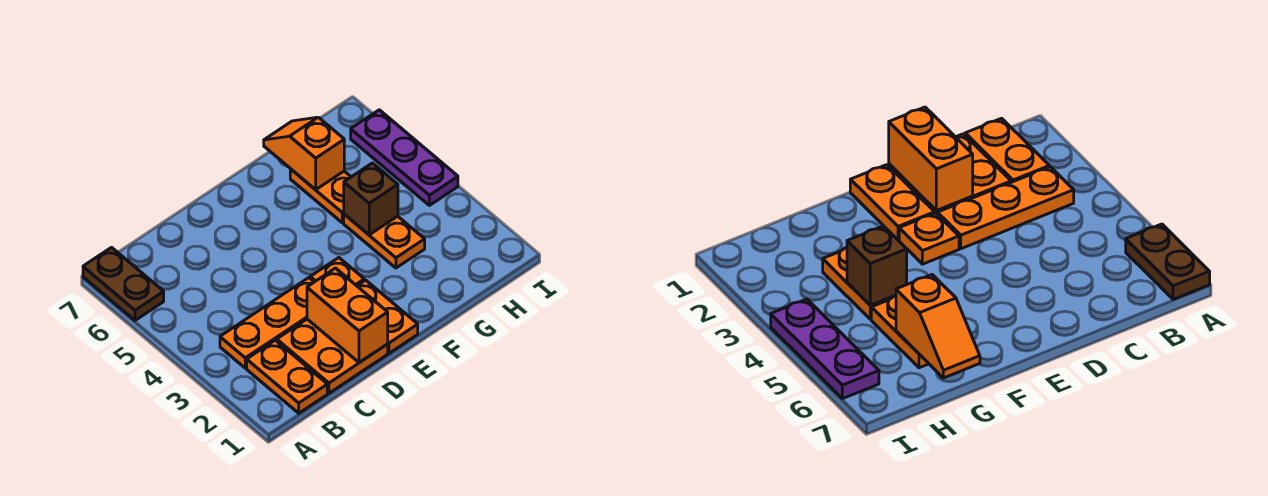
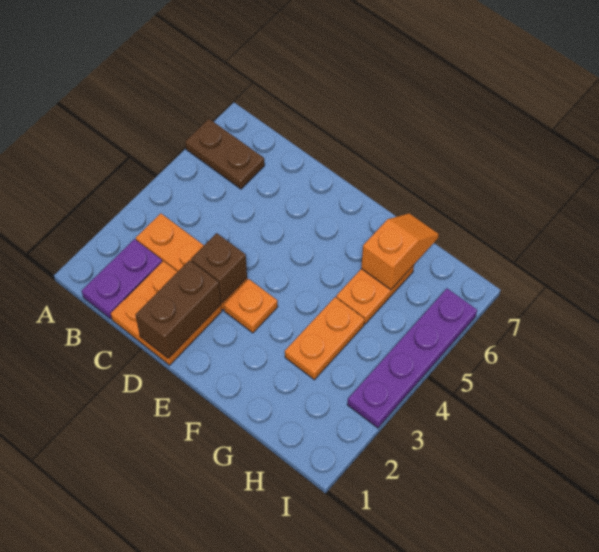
brown 1x2 plate [83,247,164,320] -> brown 1x2 plate turned to [185,119,265,189]
orange 1x2 plate [247,340,327,413] -> purple 1x2 plate [82,239,162,319]
orange 1x2 brick [307,268,388,363] -> brown 1x2 brick [136,260,221,358]
orange 1x2 plate [357,280,418,353] -> none
brown 1x1 brick [344,163,398,235] -> brown 1x1 brick moved to [191,233,247,303]
purple 1x3 plate [351,110,458,205] -> purple 1x4 plate [347,289,477,428]

